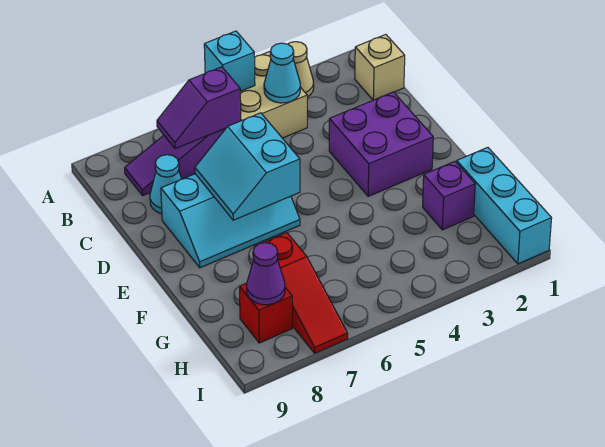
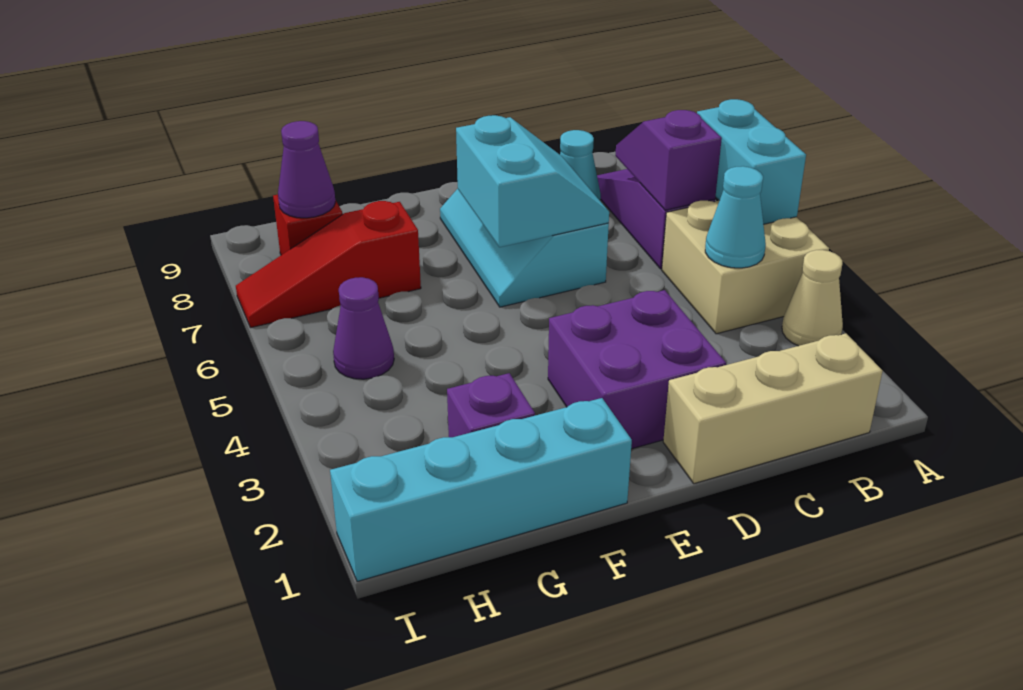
cyan 1x1 brick [204,31,255,91] -> cyan 1x2 brick [697,99,806,224]
tan 1x1 brick [355,35,405,100] -> tan 1x3 brick [663,333,883,484]
cyan 2x2 slope [195,113,300,220] -> cyan 2x2 slope turned to [456,115,609,247]
cyan 1x3 brick [457,147,551,264] -> cyan 1x4 brick [330,398,632,582]
none -> purple 1x1 cone [333,277,394,379]

